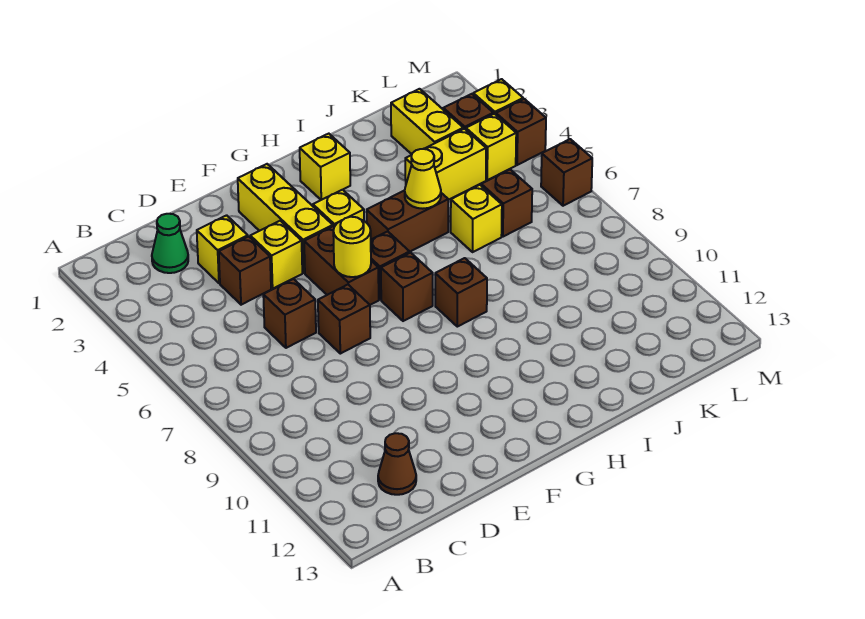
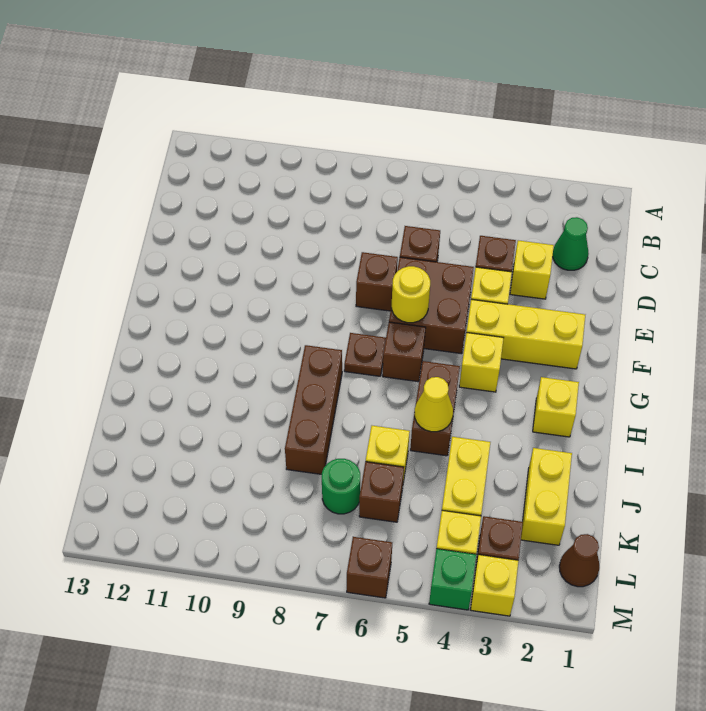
brown 1x1 cone [378,433,416,495] -> brown 1x1 cone moved to [559,534,600,587]
brown 1x2 brick [304,226,379,305] -> brown 2x2 brick [389,257,474,354]
brown 1x1 brick [381,253,433,321] -> brown 1x1 plate [344,333,386,376]
brown 1x1 brick [435,258,487,327] -> brown 1x3 brick [285,345,342,474]
yellow 1x2 brick [391,89,463,154] -> yellow 1x2 brick turned to [521,448,572,545]
none -> green 1x1 round brick [322,459,360,514]
brown 1x1 brick [496,99,546,165] -> green 1x1 brick [429,549,476,610]

